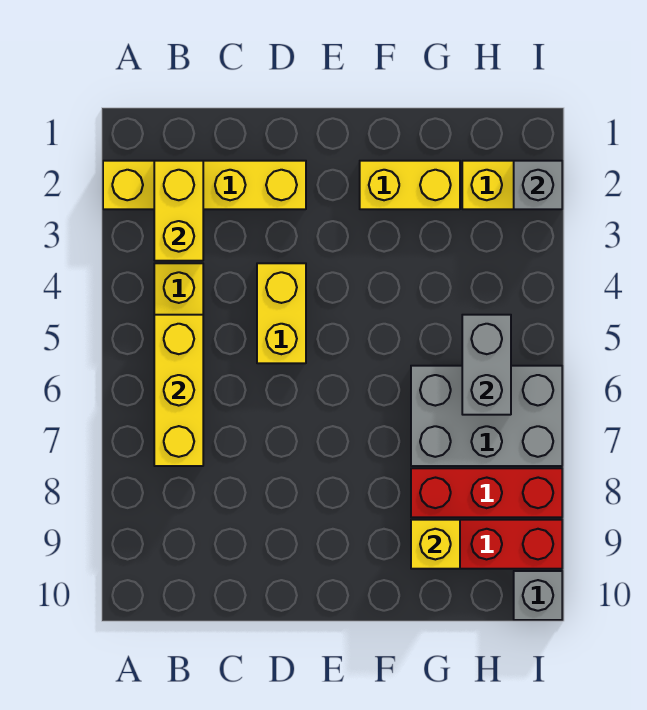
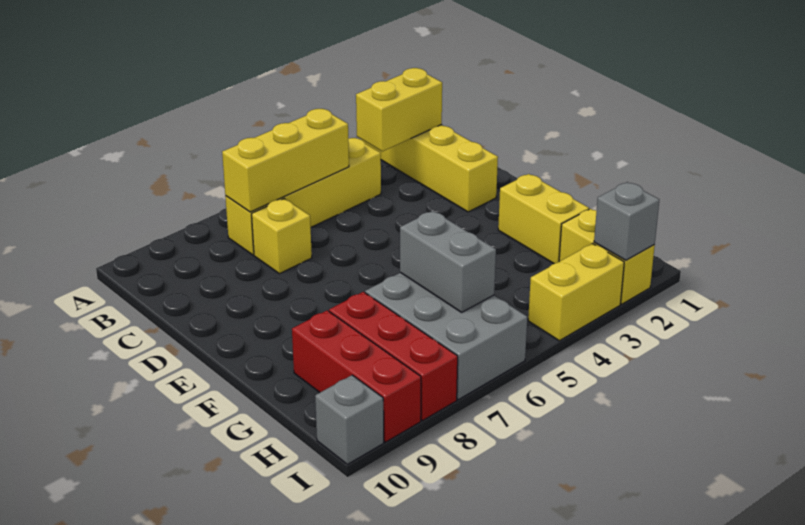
yellow 1x2 brick [257,263,306,363] -> yellow 1x2 brick moved to [528,244,624,341]
yellow 1x1 brick [411,520,460,569] -> yellow 1x1 brick moved to [252,199,312,274]
grey 1x2 brick [462,315,511,415] -> grey 1x2 brick turned to [400,211,496,312]

